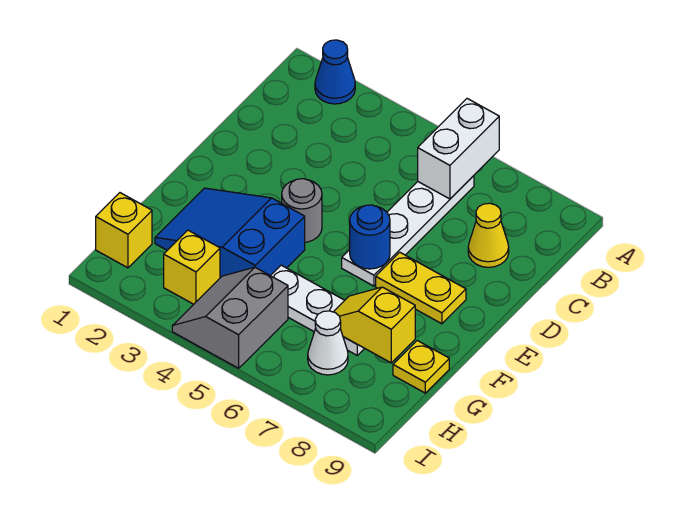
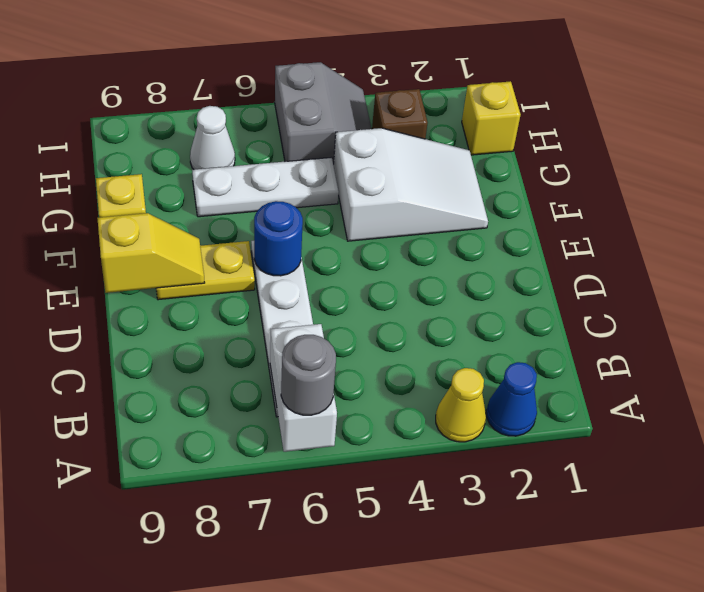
yellow 1x1 cone [468,203,509,267] -> yellow 1x1 cone moved to [436,368,486,442]
grey 1x1 round brick [282,179,322,242] -> grey 1x1 round brick moved to [281,335,336,415]
blue 2x3 slope [155,188,305,278] -> white 2x3 slope [334,128,488,241]
yellow 1x2 slope [334,287,415,363] -> yellow 1x2 slope moved to [97,213,205,293]
yellow 1x1 brick [164,230,220,304] -> brown 1x1 brick [372,89,428,139]

